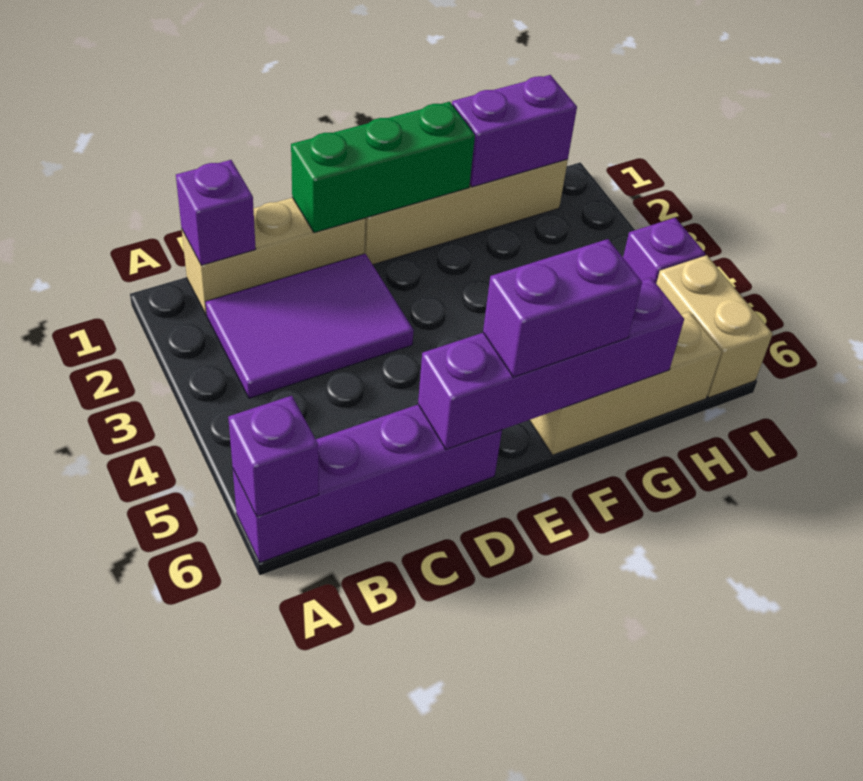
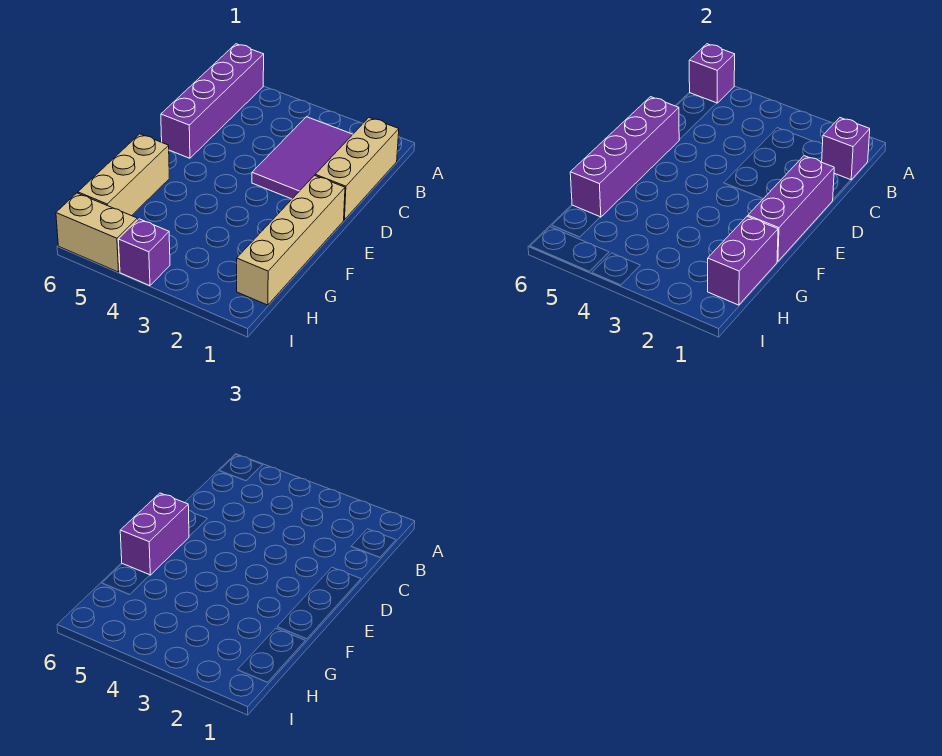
green 1x3 brick [291,102,475,233] -> purple 1x3 brick [748,156,834,261]

